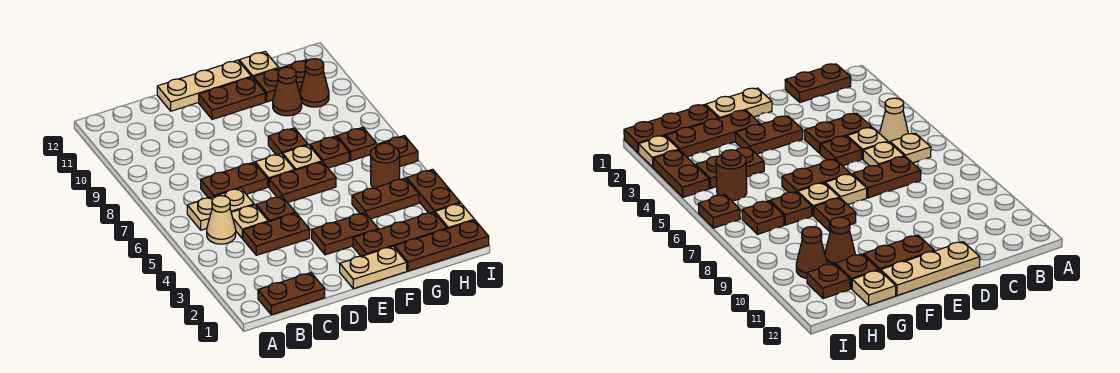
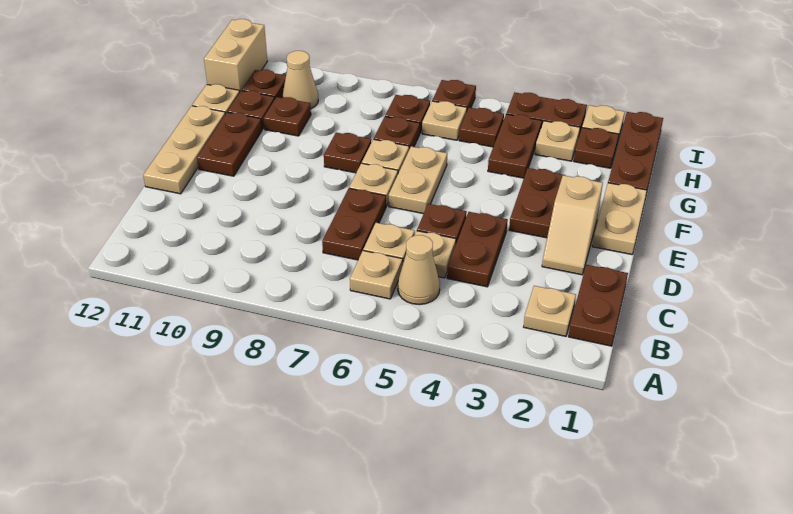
none -> tan 1x1 plate [524,286,576,336]
none -> tan 1x2 slope [542,175,603,275]
brown 1x2 plate [269,162,336,203] -> tan 1x2 plate [389,146,447,214]
brown 1x3 plate [353,212,447,256] -> brown 1x1 plate [574,128,619,168]
brown 1x1 cone [273,67,302,116] -> brown 1x1 plate [263,97,311,136]
none -> tan 1x1 plate [535,121,580,161]
brown 1x1 round brick [371,143,400,188] -> brown 1x1 plate [459,108,504,147]
none -> tan 1x1 plate [422,101,467,140]
brown 1x1 cone [300,59,329,107] -> tan 1x1 cone [283,51,318,109]
none -> tan 1x2 brick [204,19,267,92]

